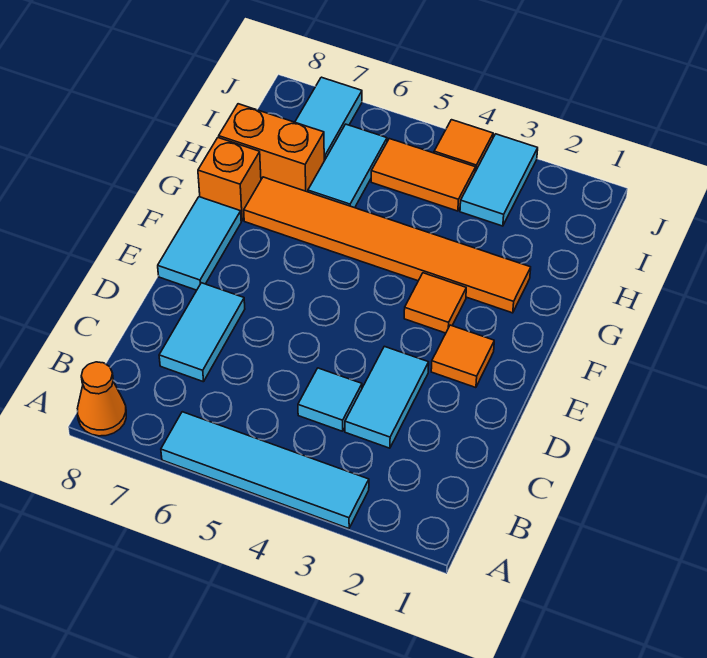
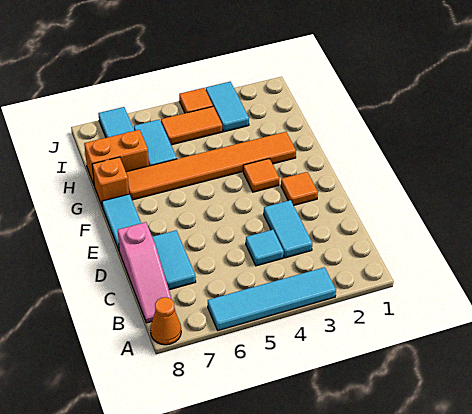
none -> pink 1x3 slope [118,222,172,323]

